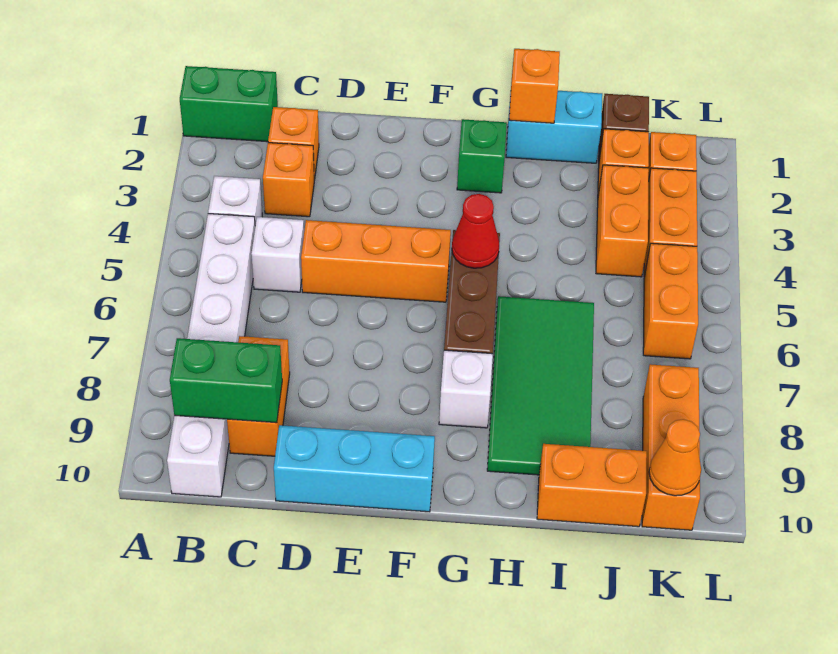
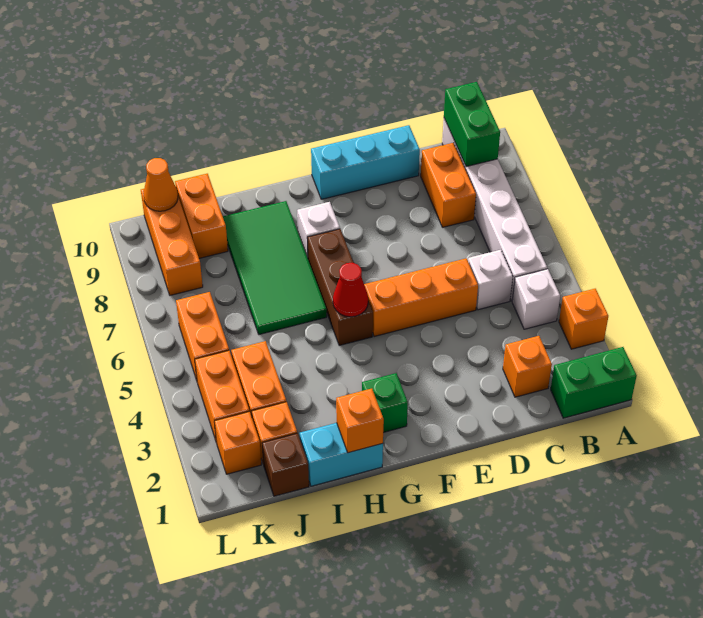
green 1x2 brick [170,338,282,423] -> green 1x2 brick turned to [444,82,500,167]
orange 1x1 brick [263,143,314,217] -> orange 1x1 brick moved to [559,289,608,349]
orange 1x2 brick [537,444,647,527] -> orange 1x2 brick turned to [175,174,228,258]

